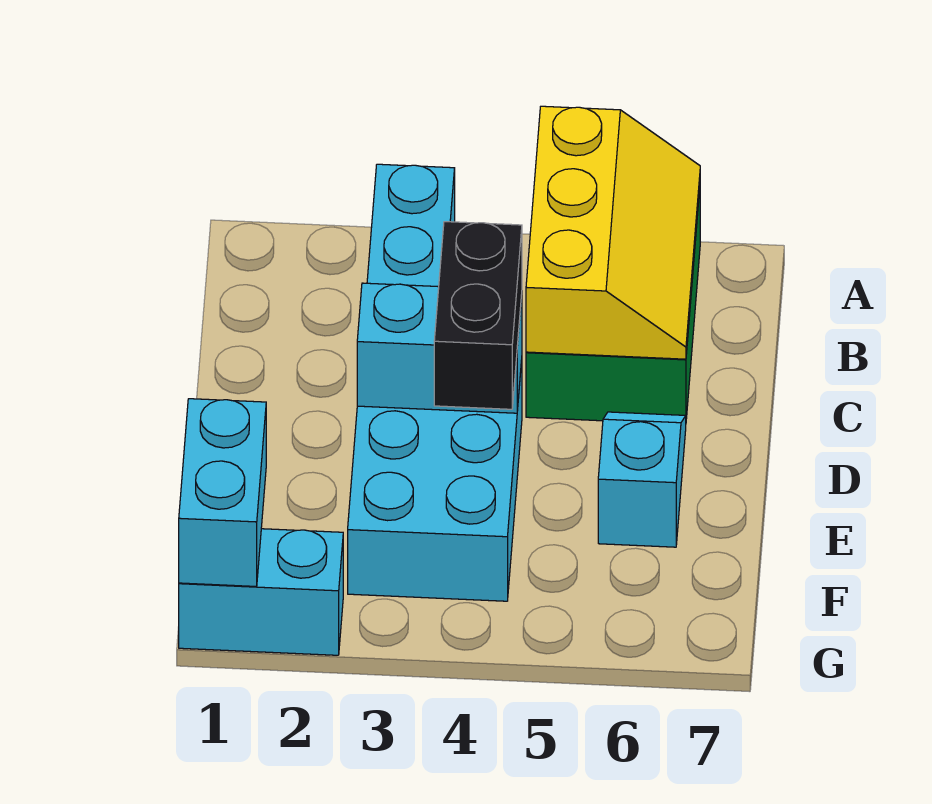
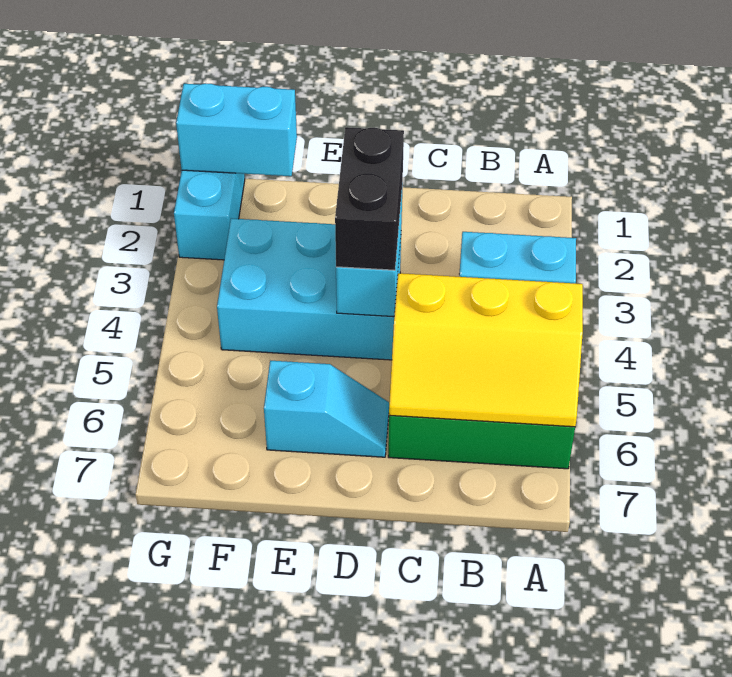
black 1x2 brick [434,222,522,409] -> black 1x2 brick turned to [335,127,404,270]

